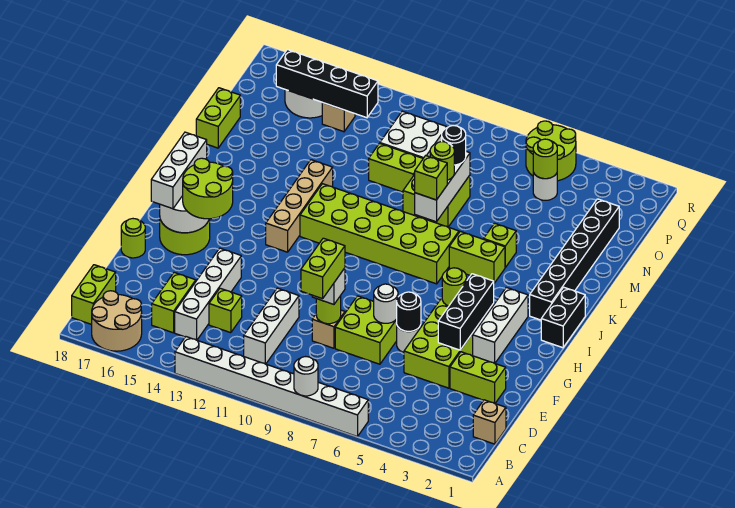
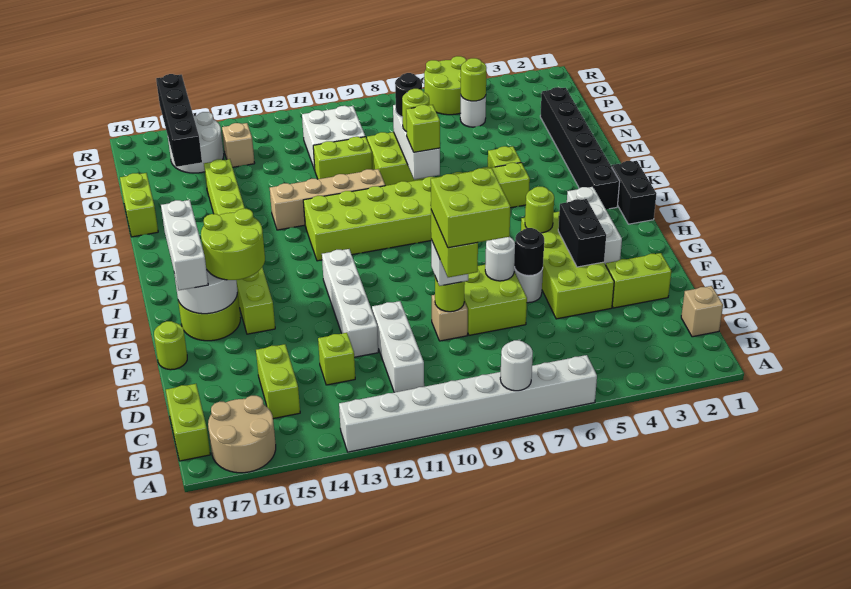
white 1x4 brick [175,248,241,340] -> white 1x4 brick moved to [322,249,378,357]
none -> lime 2x2 brick [431,168,511,248]
black 1x3 brick [438,274,494,350] -> black 1x2 brick [558,199,606,267]
none -> lime 1x8 brick [204,159,275,334]
tan 1x4 brick [266,160,333,252] -> tan 1x4 brick turned to [270,169,385,230]
black 1x4 brick [276,50,378,118] -> black 1x4 brick turned to [156,74,202,167]

